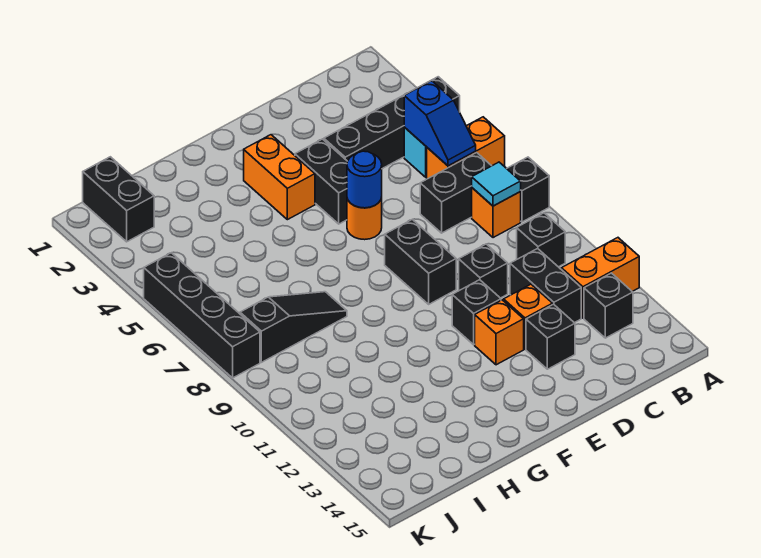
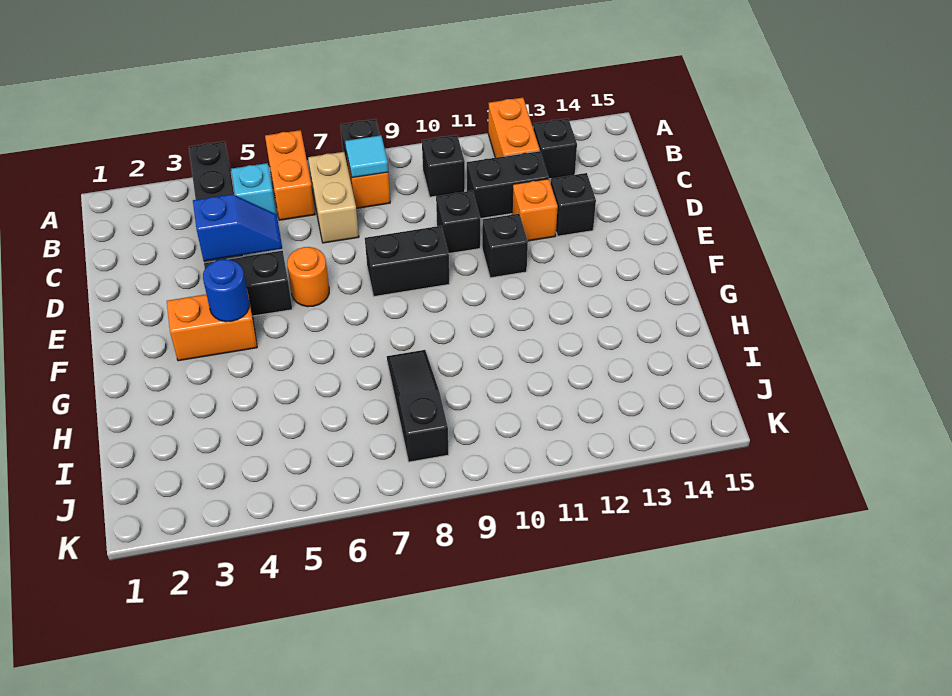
blue 1x2 slope [404,81,476,166] -> blue 1x2 slope moved to [193,194,282,261]
black 1x2 brick [420,153,491,233] -> tan 1x2 brick [308,152,359,243]
blue 1x1 round brick [347,151,382,208] -> blue 1x1 round brick moved to [203,259,249,322]
orange 1x1 brick [475,300,524,365] -> none
black 1x2 brick [83,157,154,242] -> none
black 1x4 brick [144,253,260,378] -> none

